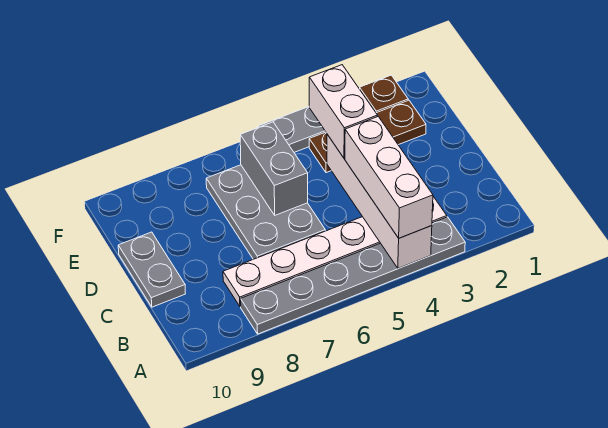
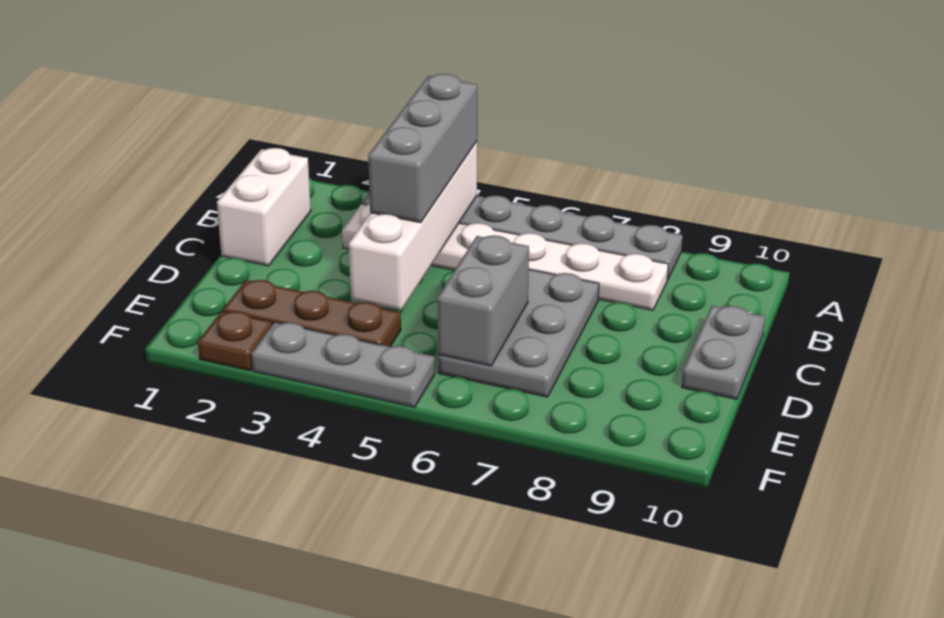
white 1x3 brick [345,117,433,238] -> grey 1x3 brick [368,74,477,223]
white 1x2 brick [309,65,377,158] -> white 1x2 brick moved to [217,148,311,266]

